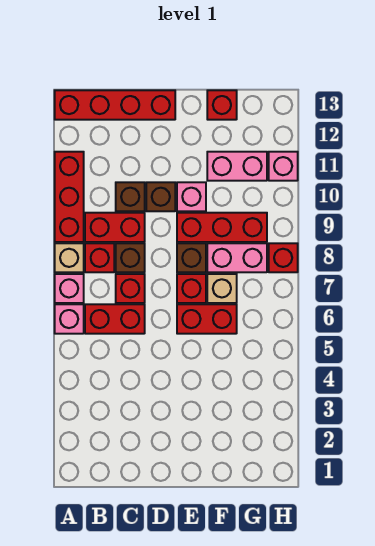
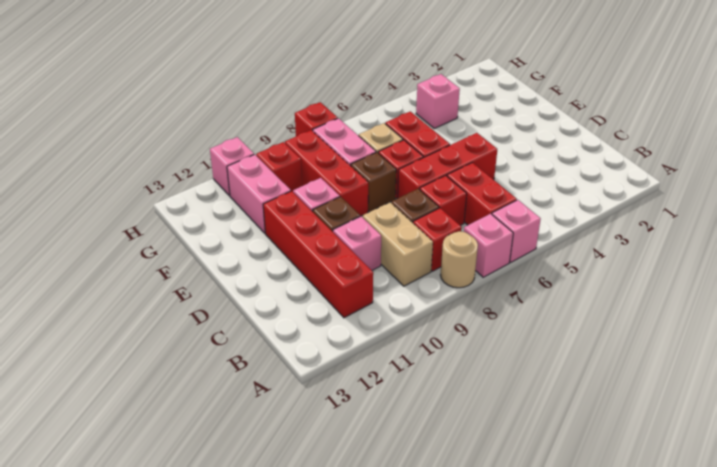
tan 1x1 brick [55,243,84,272] -> tan 1x1 round brick [440,231,478,288]
red 1x3 brick [55,152,84,242] -> red 1x3 brick moved to [398,133,497,198]
red 1x4 brick [55,90,175,120] -> red 1x4 brick moved to [263,191,373,318]
red 1x2 brick [85,213,145,242] -> tan 1x2 brick [363,202,433,286]
brown 1x1 brick [116,182,145,211] -> pink 1x1 brick [333,216,381,270]
red 1x1 brick [207,90,237,120] -> red 1x1 brick moved to [256,142,302,192]
none -> pink 1x1 brick [416,74,460,128]

